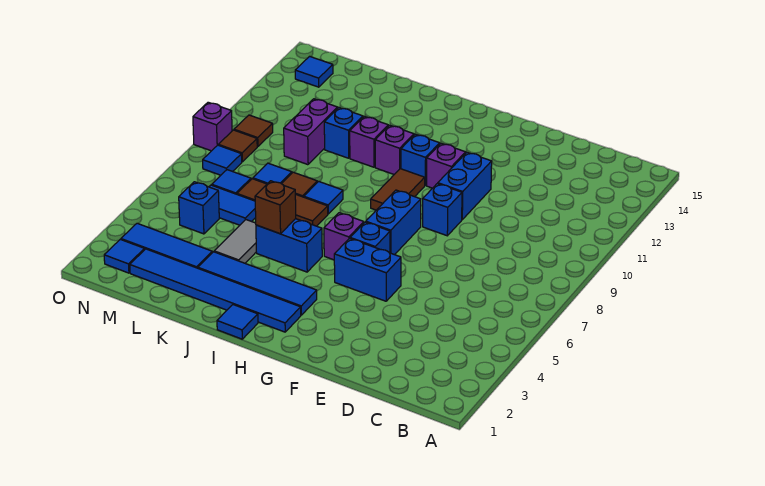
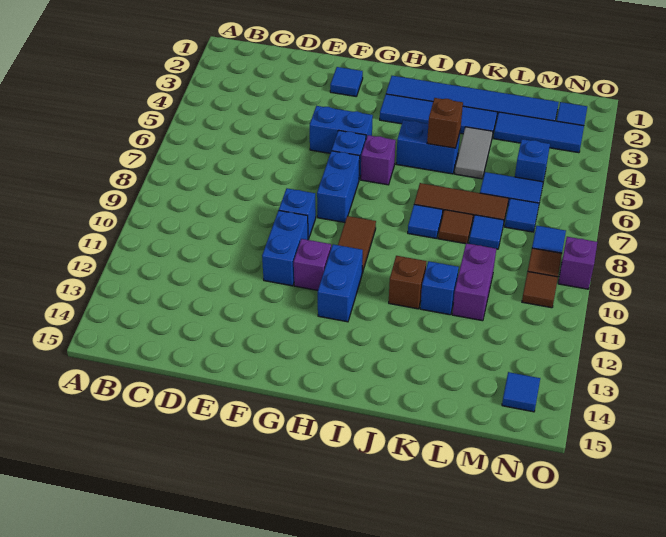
blue 1x1 brick [401,134,440,185] -> blue 1x2 brick [318,244,363,322]
blue 1x1 tile [217,305,258,339] -> blue 1x1 tile moved to [330,67,363,96]
purple 1x1 brick [375,125,414,174] -> none
purple 1x1 brick [350,116,388,167] -> brown 1x1 brick [389,256,426,309]

